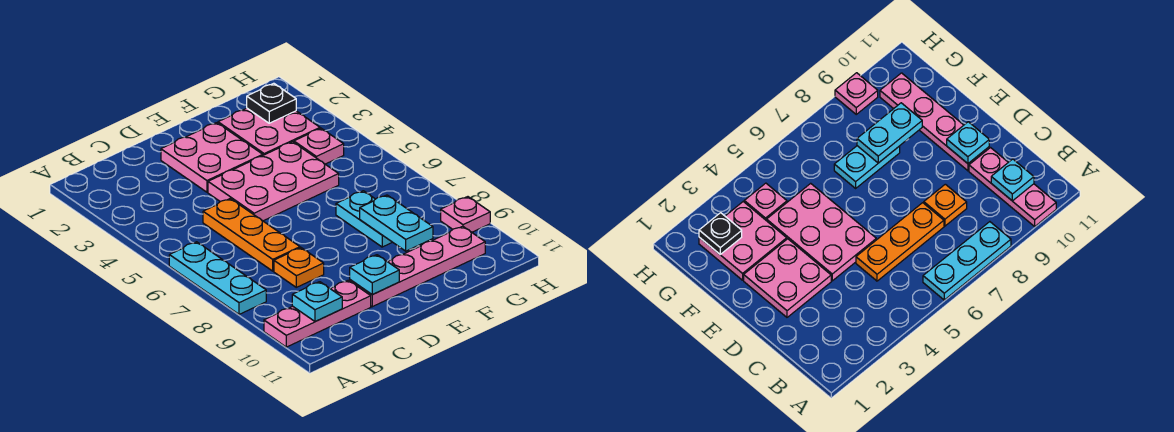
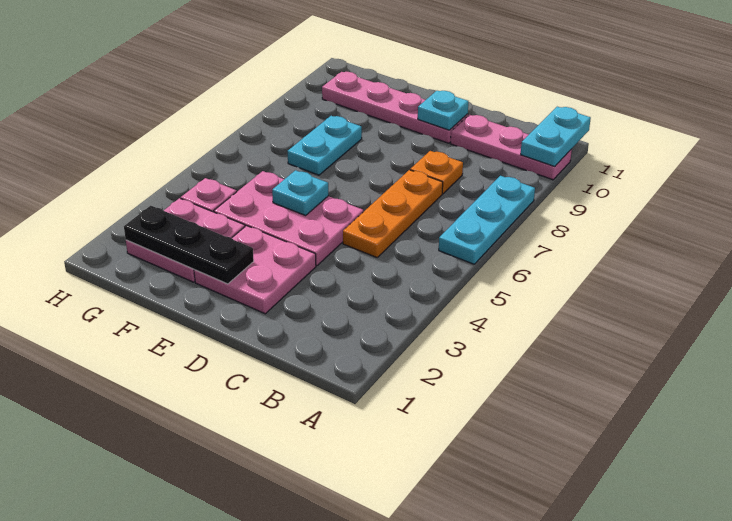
cyan 1x1 plate [292,282,342,322] -> cyan 1x1 plate moved to [272,170,328,216]
cyan 1x2 plate [360,195,433,251] -> cyan 1x2 plate moved to [521,107,591,166]
black 1x1 plate [247,83,296,123] -> black 1x3 plate [124,206,254,284]
pink 1x1 plate [441,197,490,232] -> none

